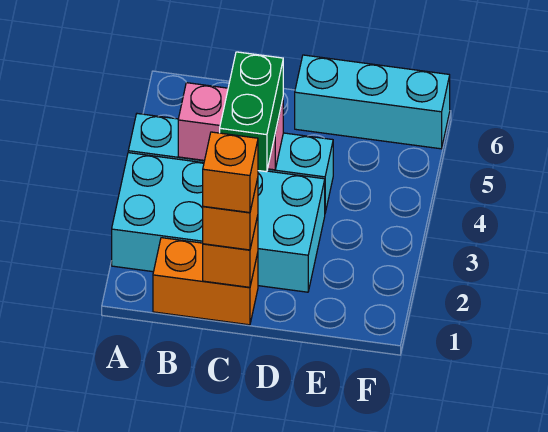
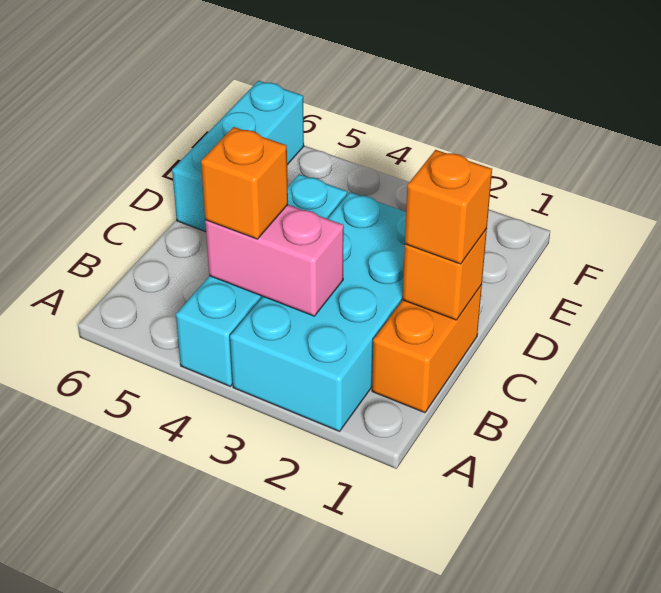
pink 1x2 brick [178,83,283,170] -> pink 1x2 brick turned to [205,205,344,316]
orange 1x1 brick [203,132,258,213] -> orange 1x1 brick moved to [201,127,288,239]
green 1x2 brick [220,52,283,172] -> none

